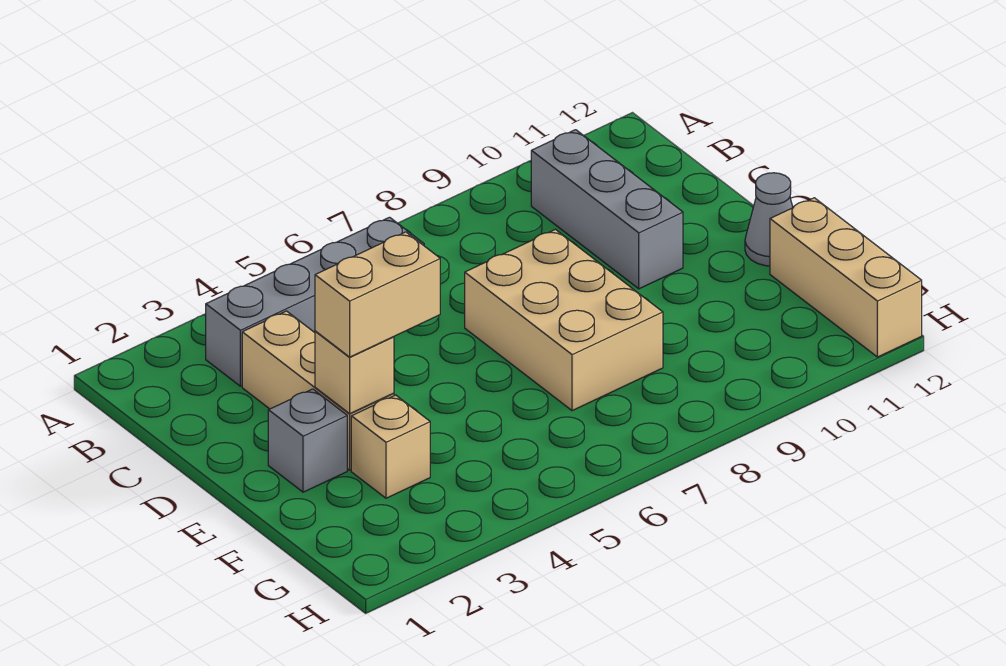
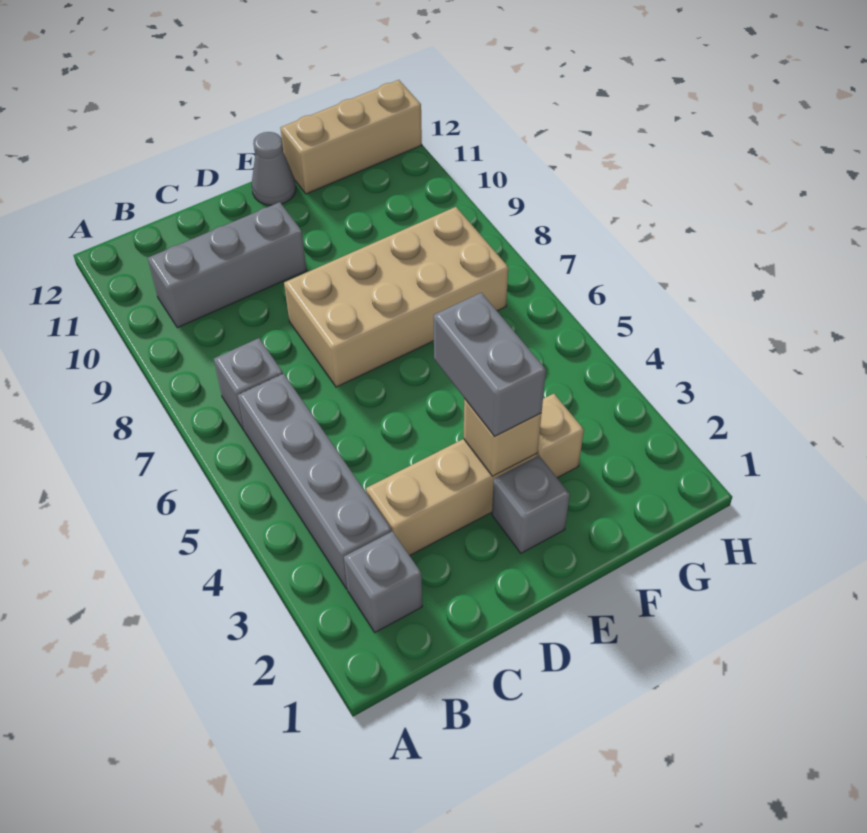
none -> grey 1x1 brick [344,531,422,632]
none -> grey 1x1 brick [214,338,283,431]
tan 2x3 brick [465,229,663,411] -> tan 2x4 brick [284,207,508,387]
tan 1x2 brick [315,232,440,357] -> grey 1x2 brick [434,293,546,436]

